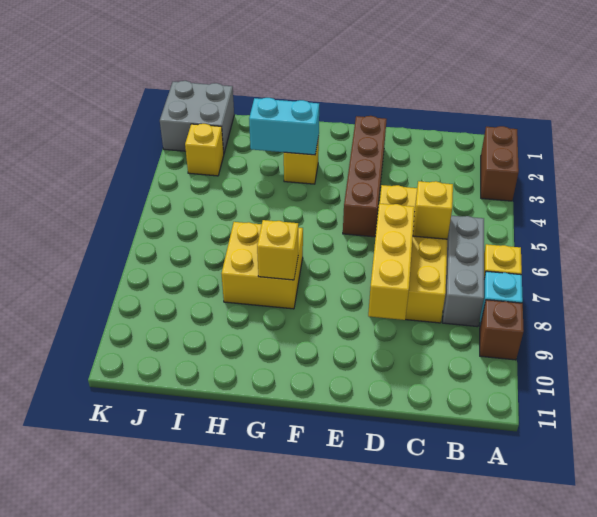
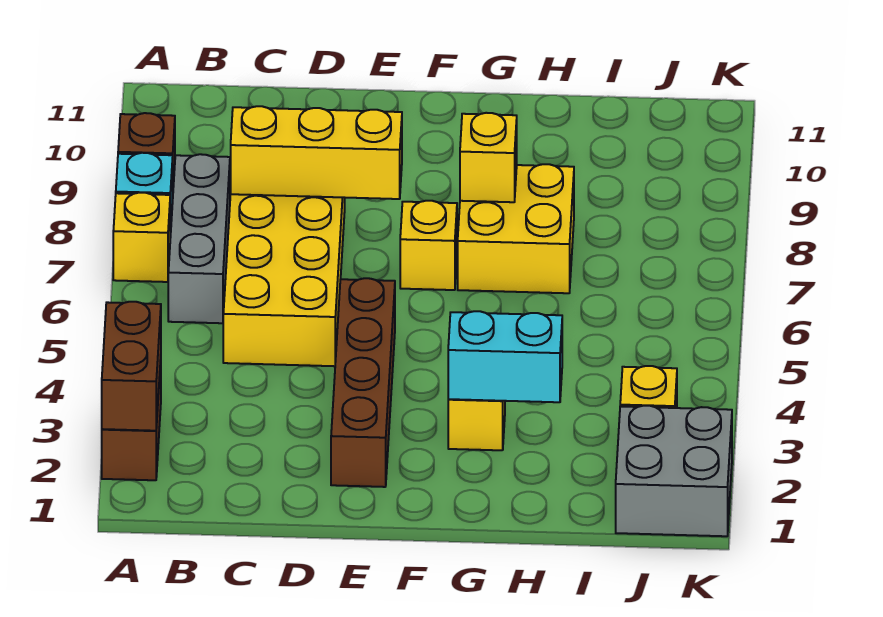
none -> brown 1x2 brick [102,302,161,431]
yellow 1x1 brick [413,181,453,239] -> yellow 1x1 brick moved to [400,201,457,290]
yellow 1x3 brick [368,203,415,320] -> yellow 1x3 brick turned to [231,106,402,199]

